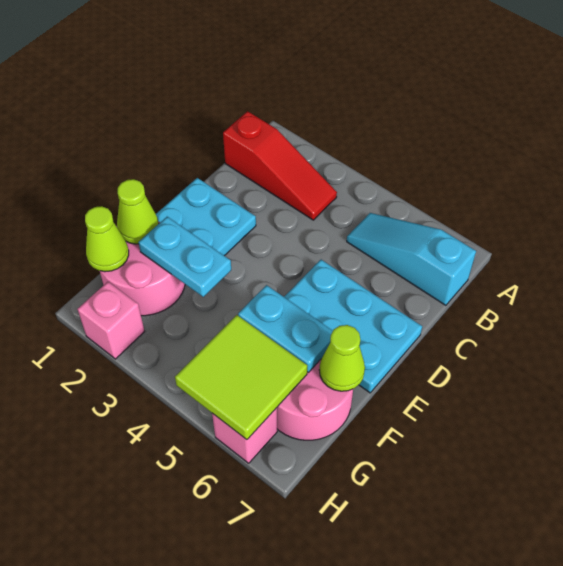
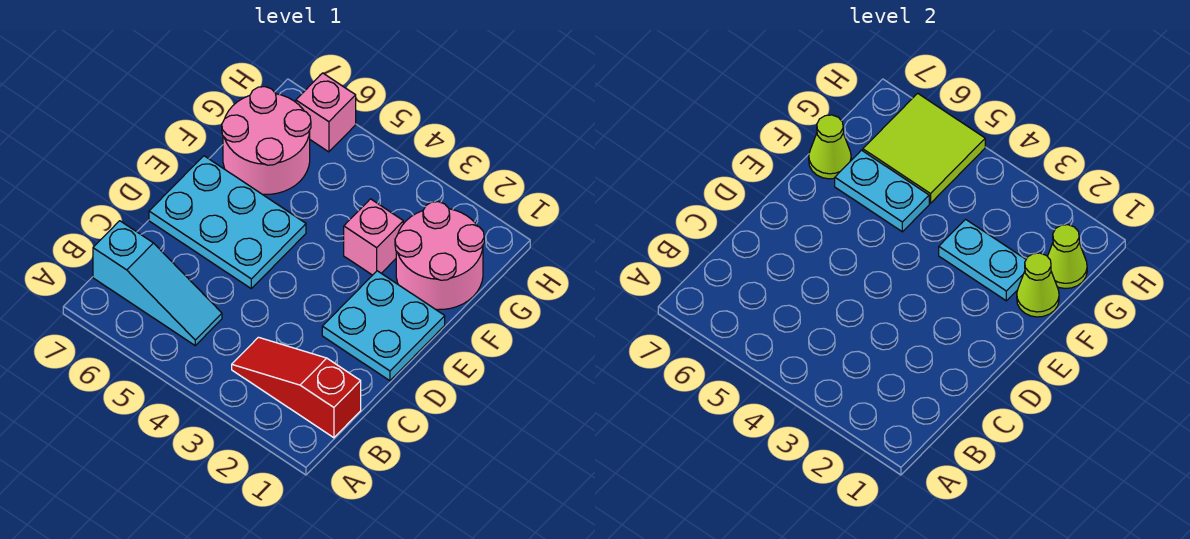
pink 1x1 brick [78,282,145,359] -> pink 1x1 brick moved to [344,199,403,275]

